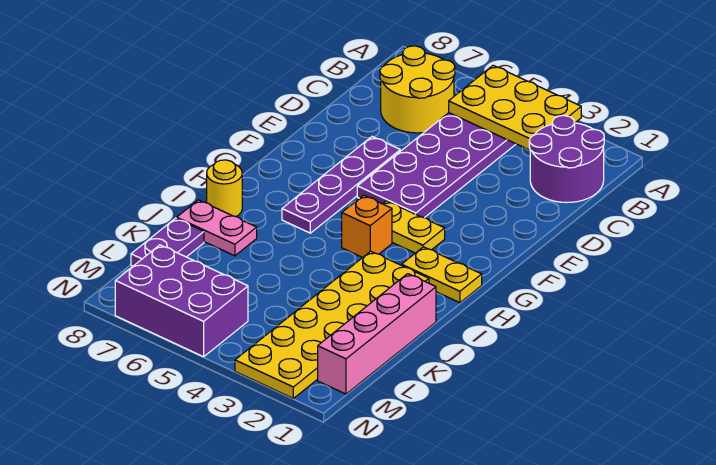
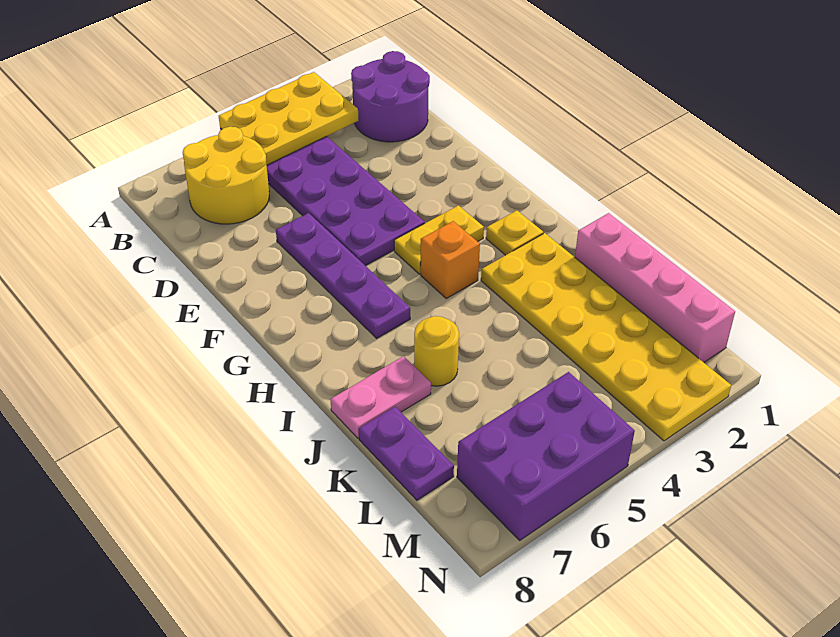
yellow 1x2 plate [402,247,482,303] -> yellow 1x1 plate [486,211,543,255]
yellow 1x1 round brick [207,160,242,217] -> yellow 1x1 round brick moved to [414,316,459,386]

